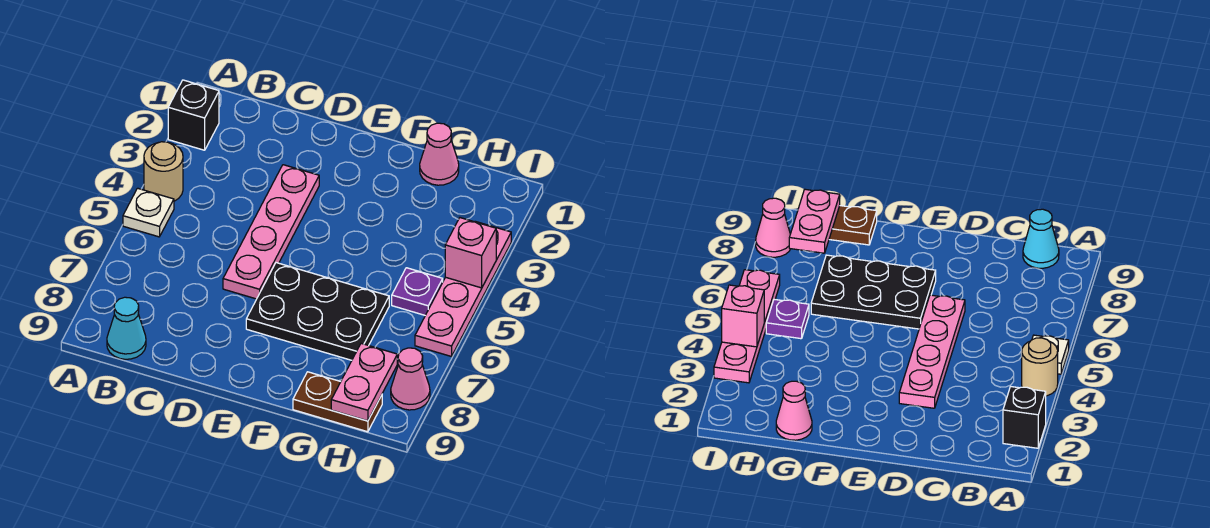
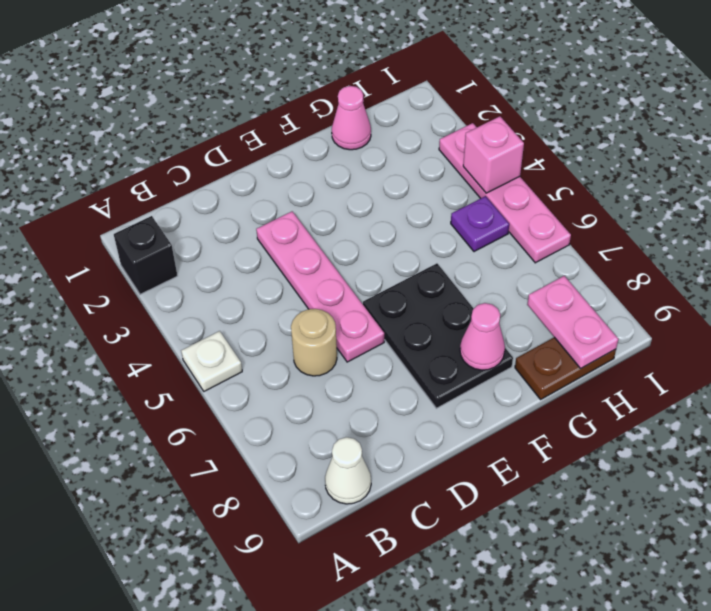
tan 1x1 round brick [144,142,183,201] -> tan 1x1 round brick moved to [291,309,337,376]
cyan 1x1 cone [107,297,146,359] -> white 1x1 cone [325,437,371,504]
black 2x3 plate [246,263,389,360] -> black 2x3 plate turned to [363,263,513,408]
pink 1x1 cone [391,348,430,410] -> pink 1x1 cone moved to [460,303,505,370]

